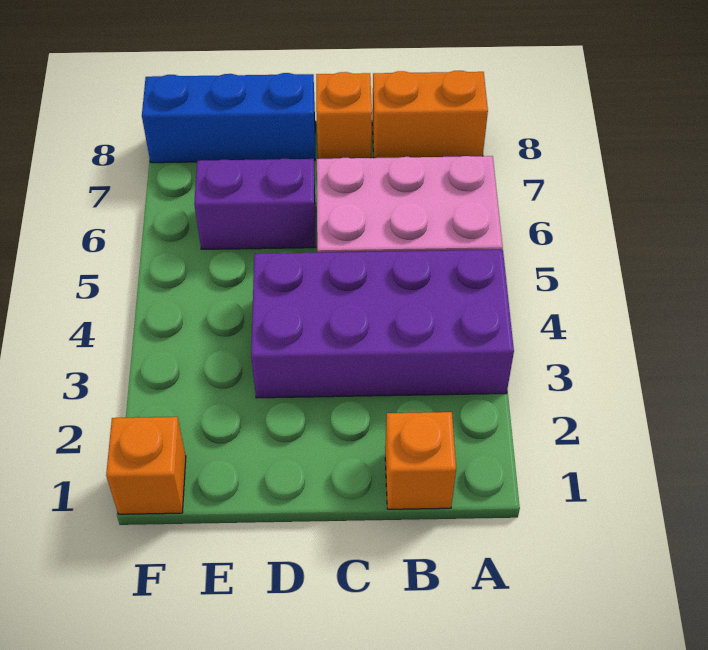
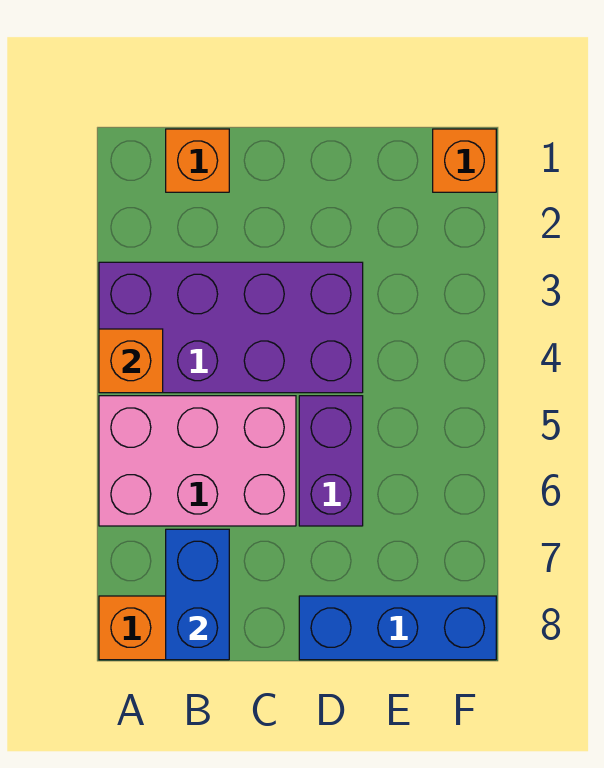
none -> blue 1x2 brick [166,529,229,660]
orange 1x1 brick [316,72,372,159] -> orange 1x1 brick moved to [99,329,163,393]
purple 1x2 brick [194,159,316,249] -> purple 1x2 brick turned to [299,396,363,526]

